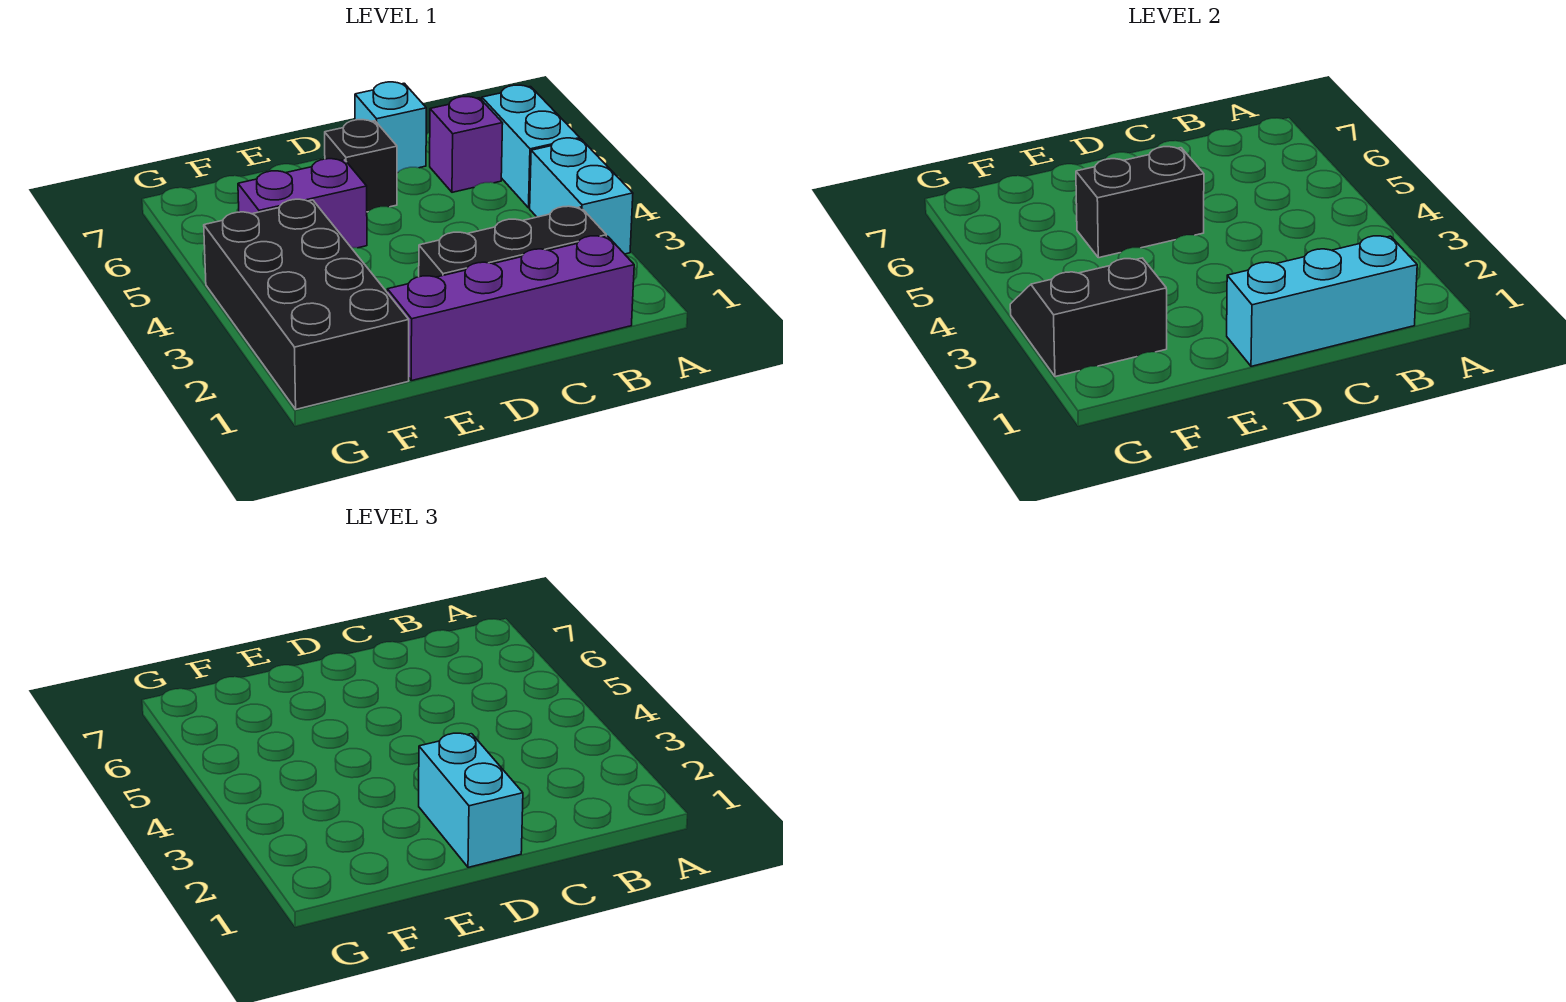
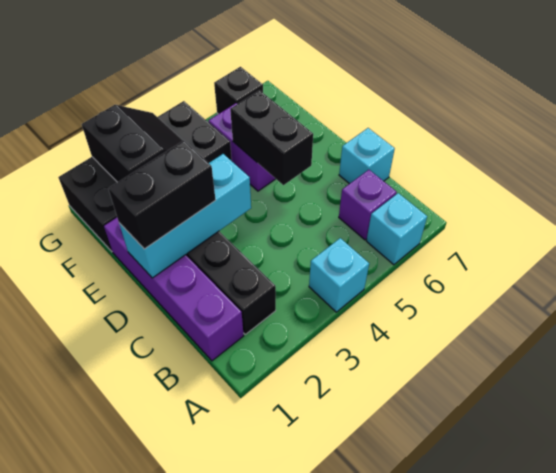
cyan 1x2 brick [530,138,633,254] -> cyan 1x1 brick [309,238,369,312]
cyan 1x2 brick [482,85,580,208] -> cyan 1x1 brick [366,193,427,265]
cyan 1x3 brick [1227,236,1417,366] -> cyan 1x3 brick turned to [119,154,251,278]
cyan 1x2 brick [419,733,523,867] -> black 1x2 brick [108,141,216,249]
black 1x1 brick [325,120,397,212] -> black 1x1 brick moved to [214,67,263,114]

